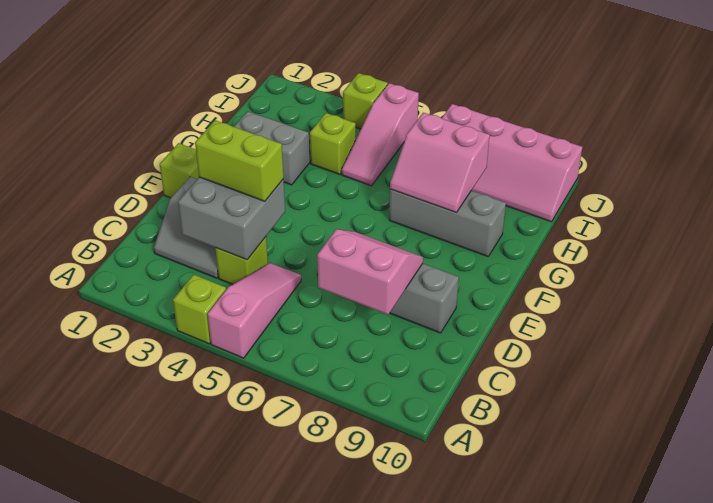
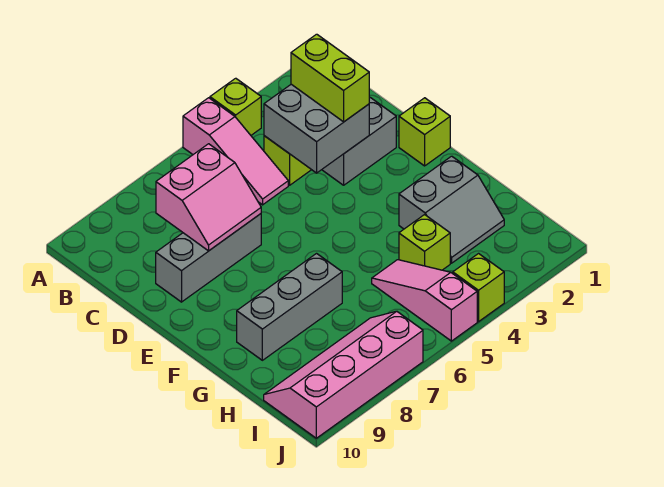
lime 1x2 brick [195,120,283,201] -> lime 1x2 brick turned to [291,34,369,122]
pink 2x2 slope [390,113,490,212] -> none

